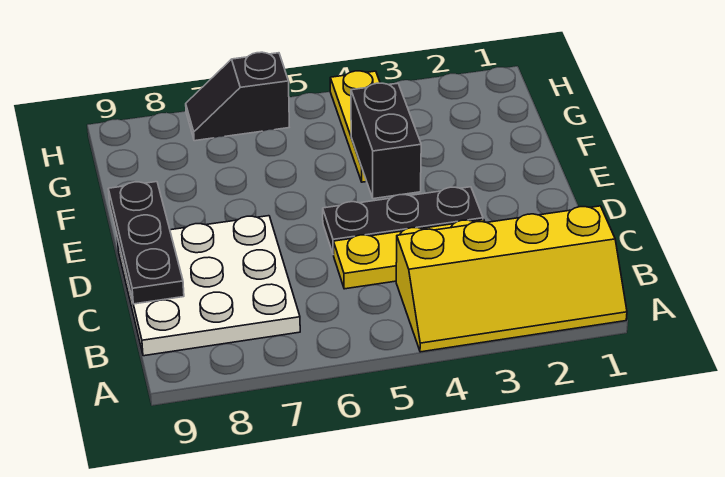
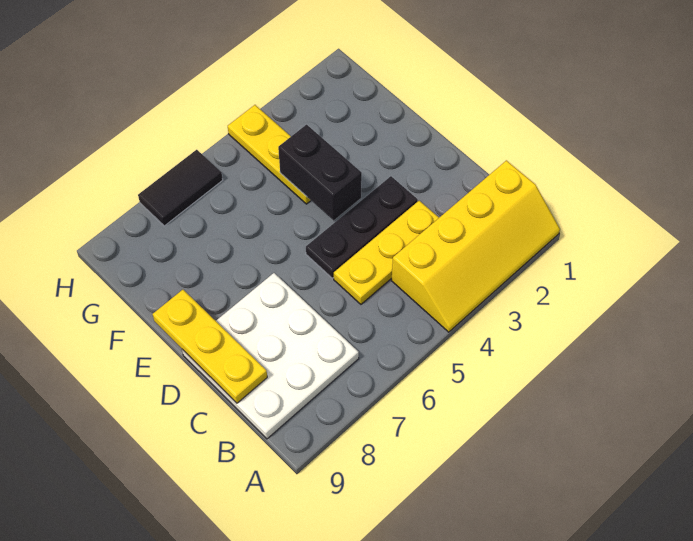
black 1x3 plate [108,182,184,304] -> yellow 1x3 plate [153,290,267,403]
black 1x2 slope [186,52,289,141] -> black 1x2 tile [138,150,223,226]

